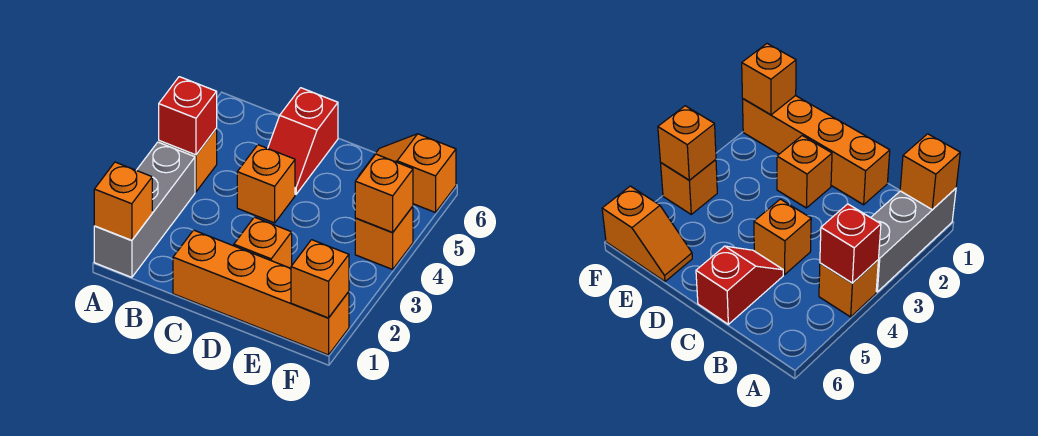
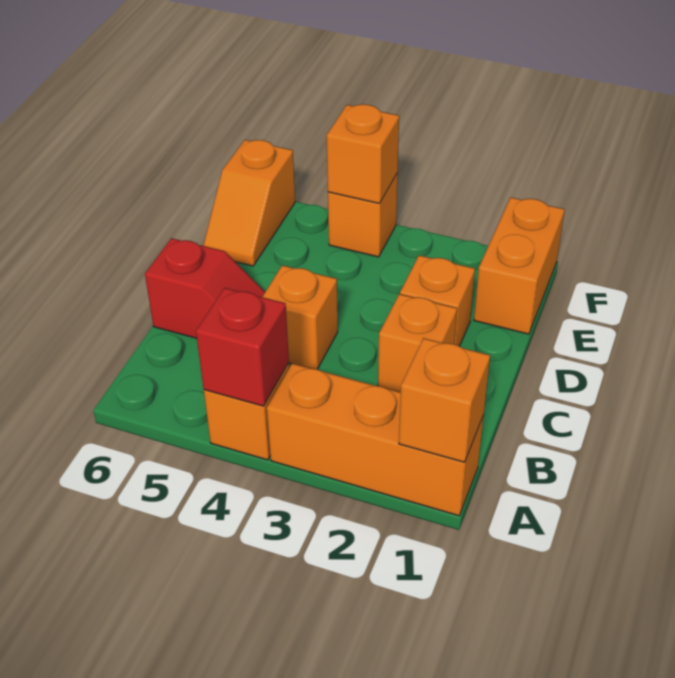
grey 1x3 brick [94,142,195,277] -> orange 1x3 brick [267,363,484,516]
orange 1x4 brick [173,230,349,355] -> orange 1x2 brick [474,197,565,334]
orange 1x1 brick [291,240,349,318] -> orange 1x1 brick moved to [378,294,457,392]

